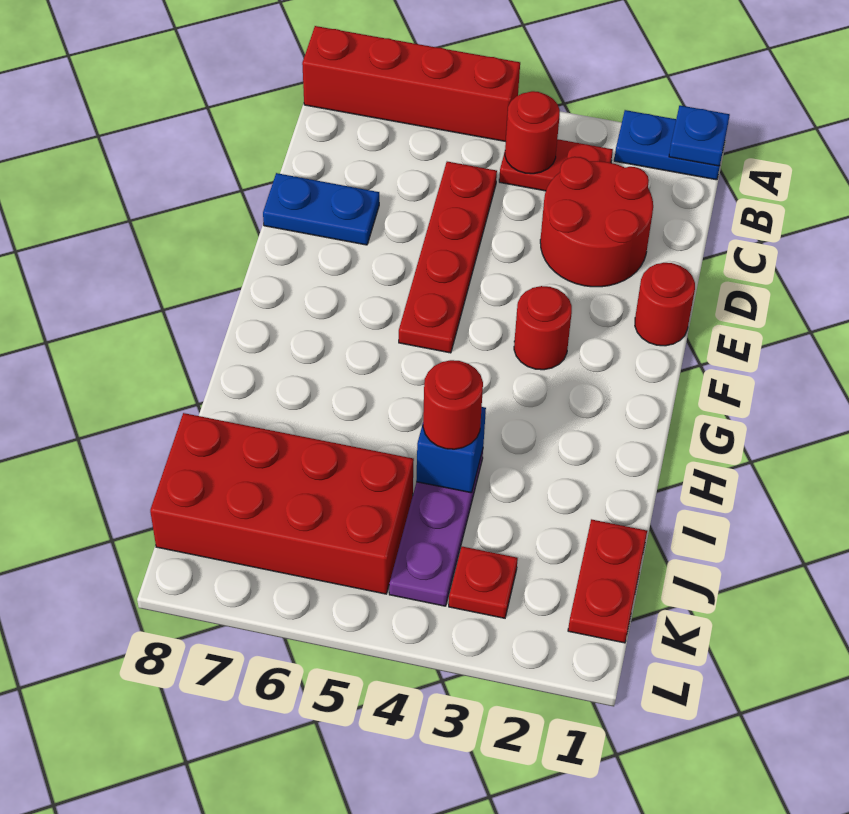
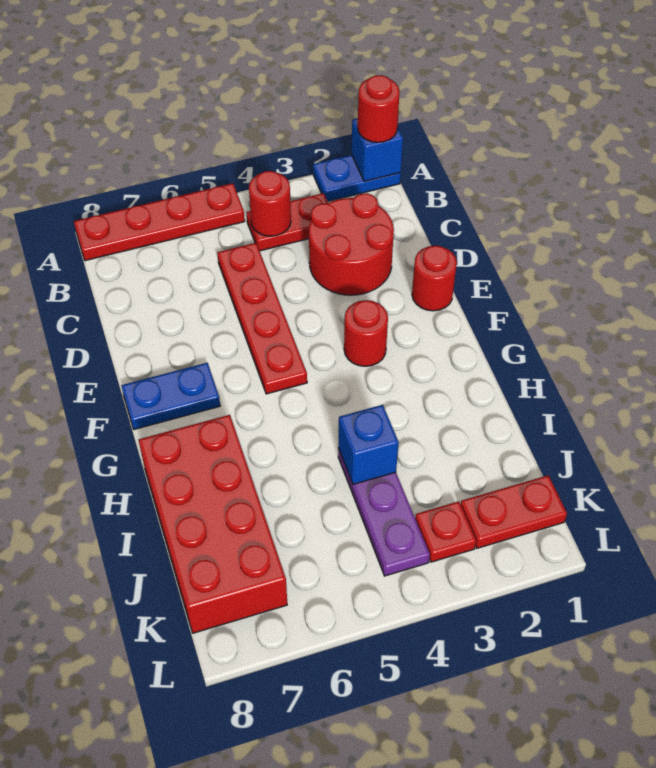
blue 1x1 plate [669,105,730,166] -> blue 1x1 brick [352,118,403,181]
red 1x4 brick [302,26,520,142] -> red 1x4 plate [74,183,245,261]
blue 1x2 plate [263,173,379,245] -> blue 1x2 plate moved to [121,363,220,429]
red 1x1 round brick [423,360,483,449] -> red 1x1 round brick moved to [358,75,400,142]
red 1x2 plate [568,519,647,643] -> red 1x2 plate turned to [461,475,567,548]
red 2x4 brick [150,413,414,594] -> red 2x4 brick turned to [139,415,287,633]

